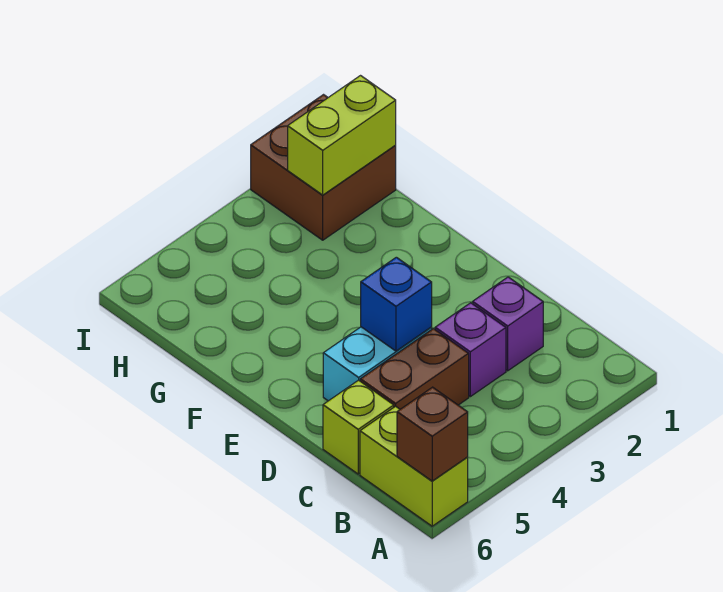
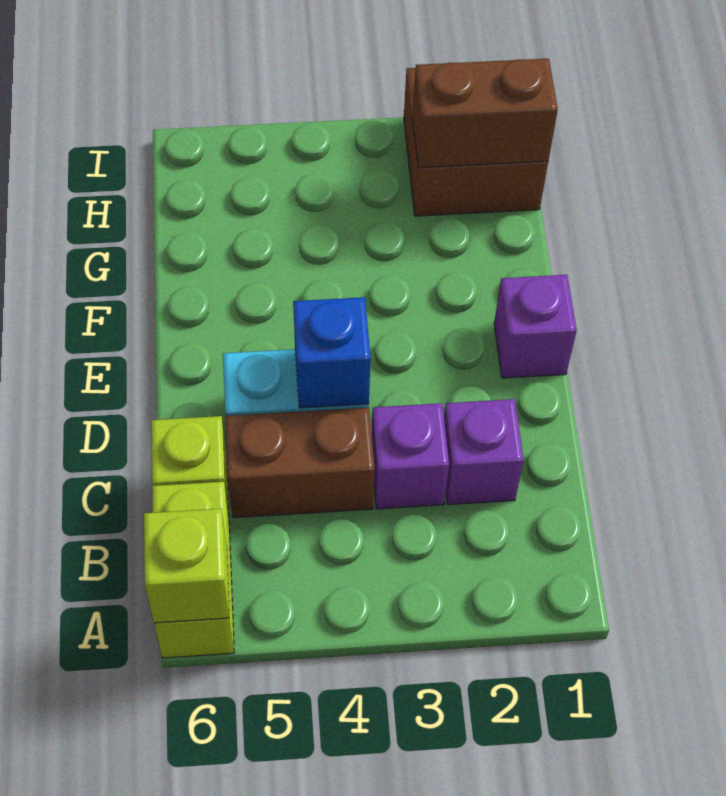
brown 1x1 brick [397,387,468,481] -> lime 1x1 brick [144,509,229,623]
none -> purple 1x1 brick [494,275,577,378]
lime 1x2 brick [288,76,396,195] -> brown 1x2 brick [412,59,558,168]

